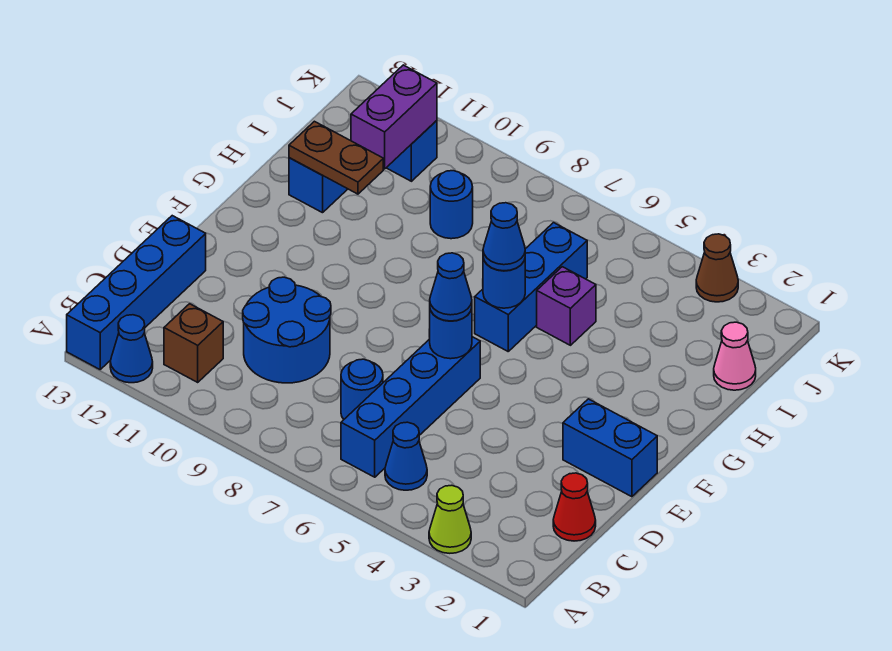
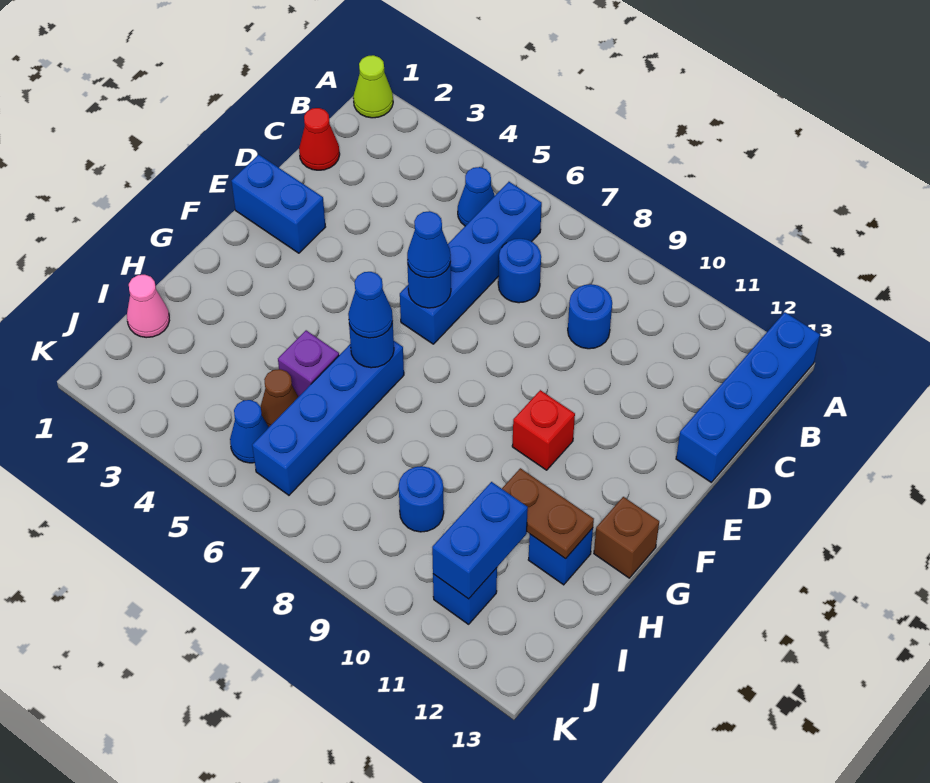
lime 1x1 cone [429,485,471,553] -> lime 1x1 cone moved to [353,55,393,118]
blue 1x1 cone [110,315,153,383] -> blue 1x1 cone moved to [230,400,269,463]
brown 1x1 brick [164,304,223,382] -> brown 1x1 brick moved to [594,497,659,578]
blue 2x2 round brick [243,277,331,383] -> blue 1x1 round brick [568,284,612,349]
none -> red 1x1 brick [512,390,575,470]
blue 1x3 brick [475,223,587,351] -> blue 1x4 brick [252,341,404,495]
purple 1x2 brick [351,65,437,169] -> blue 1x2 brick [432,482,528,599]
brown 1x1 cone [696,234,738,302] -> brown 1x1 cone moved to [261,369,298,427]

